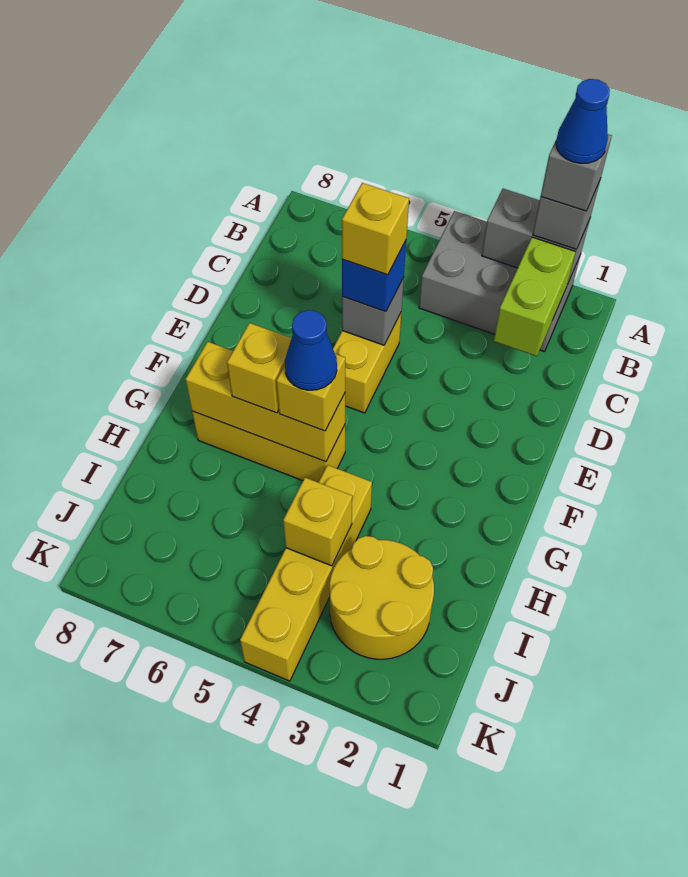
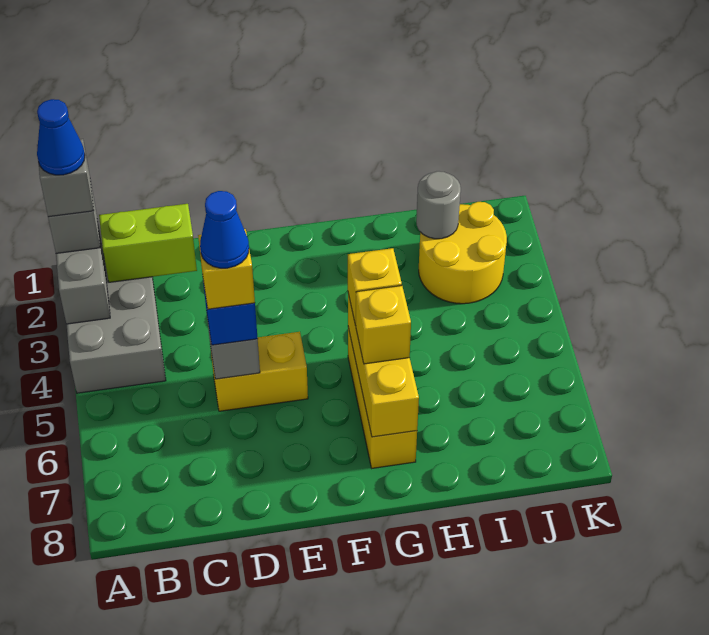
blue 1x1 cone [285,310,337,390] -> blue 1x1 cone moved to [200,191,249,268]
yellow 1x4 brick [240,465,372,681] -> none
none -> grey 1x1 round brick [416,171,461,239]
yellow 1x1 brick [283,478,352,566] -> none

